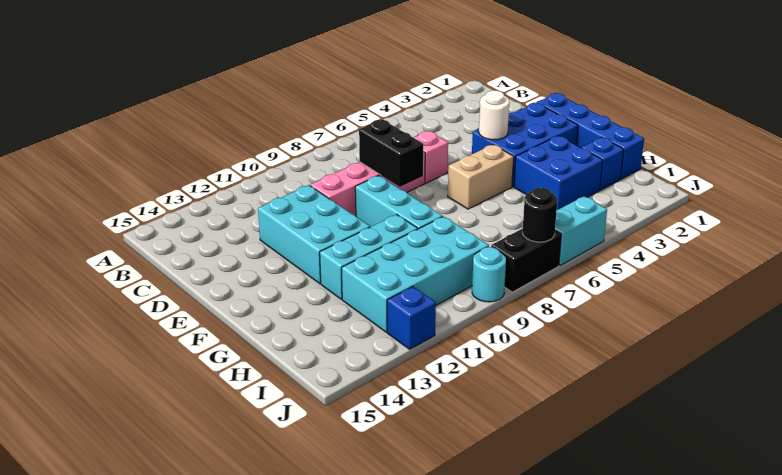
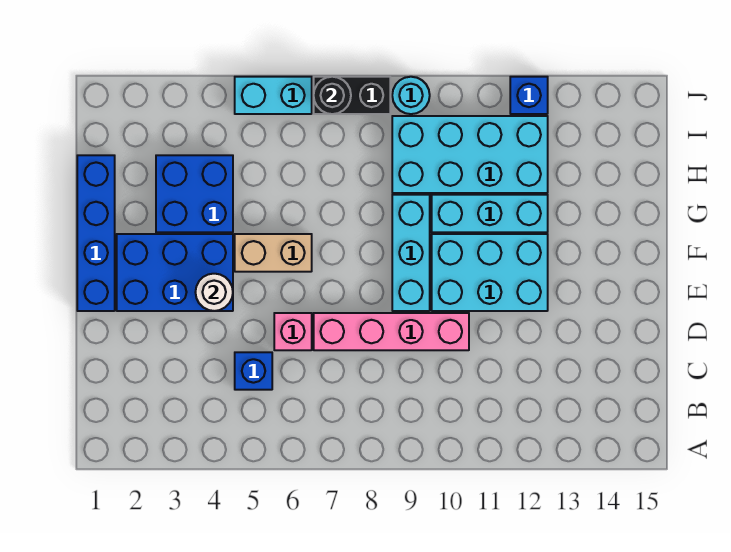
black 1x2 brick [359,120,423,187] -> none
cyan 2x3 brick [258,185,370,284] -> cyan 2x3 brick turned to [432,234,548,311]
blue 1x1 brick [582,138,624,190] -> blue 1x1 brick moved to [235,352,272,390]

